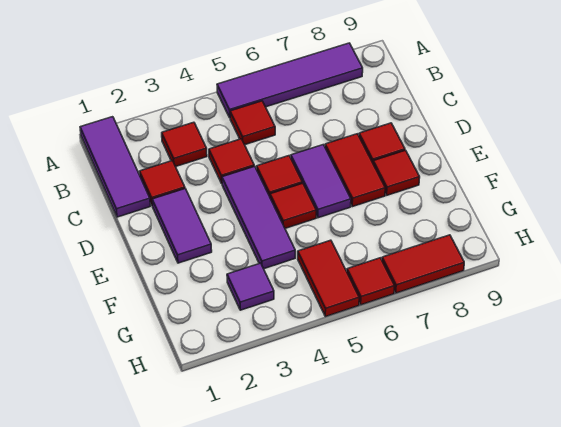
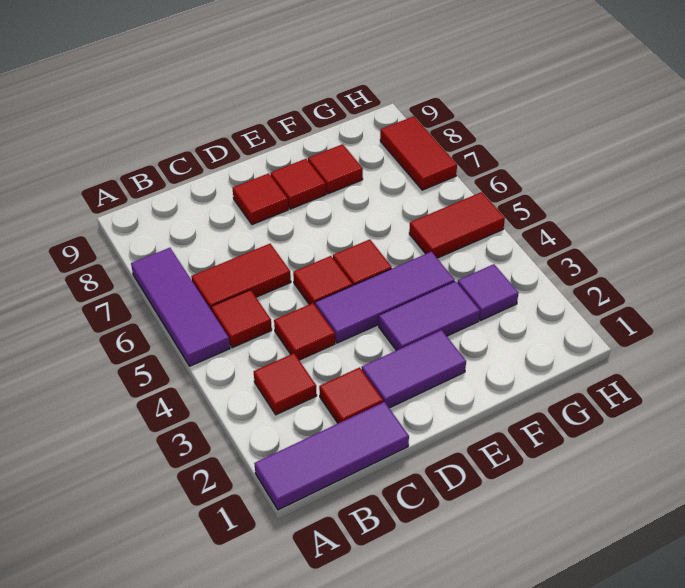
purple 1x4 tile [217,43,363,117] -> purple 1x3 tile [131,248,230,366]
purple 1x2 tile [291,145,351,218] -> purple 1x2 tile moved to [379,281,480,351]
red 1x2 tile [325,134,385,207] -> red 1x2 tile moved to [191,244,291,311]
red 1x1 tile [347,258,395,305] -> red 1x1 tile moved to [308,144,363,194]

